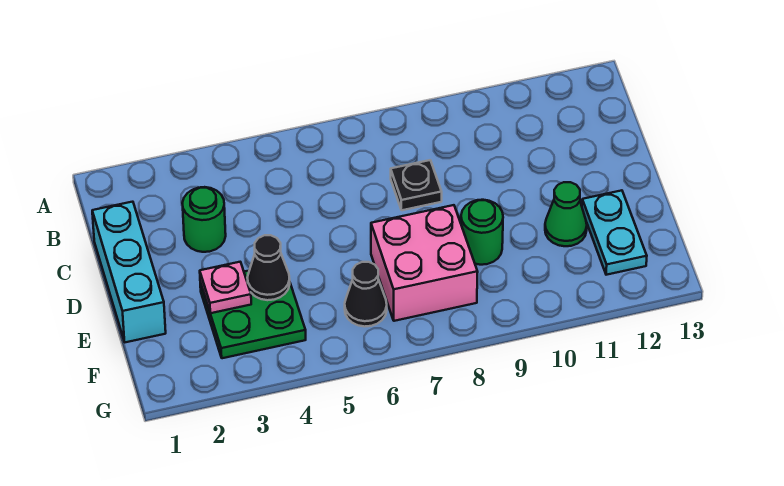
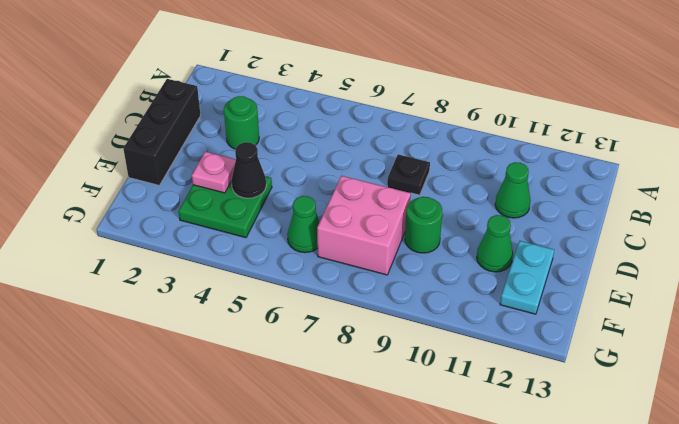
cyan 1x3 brick [92,202,166,342] -> black 1x3 brick [123,79,201,185]
none -> green 1x1 cone [495,162,530,218]
black 1x1 cone [345,262,387,327] -> green 1x1 cone [287,196,319,253]

